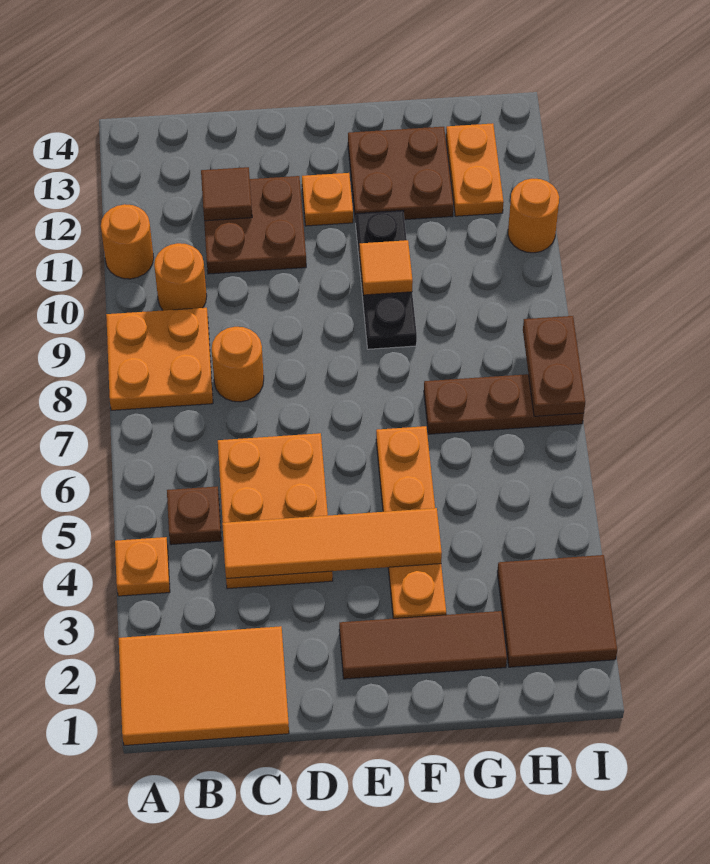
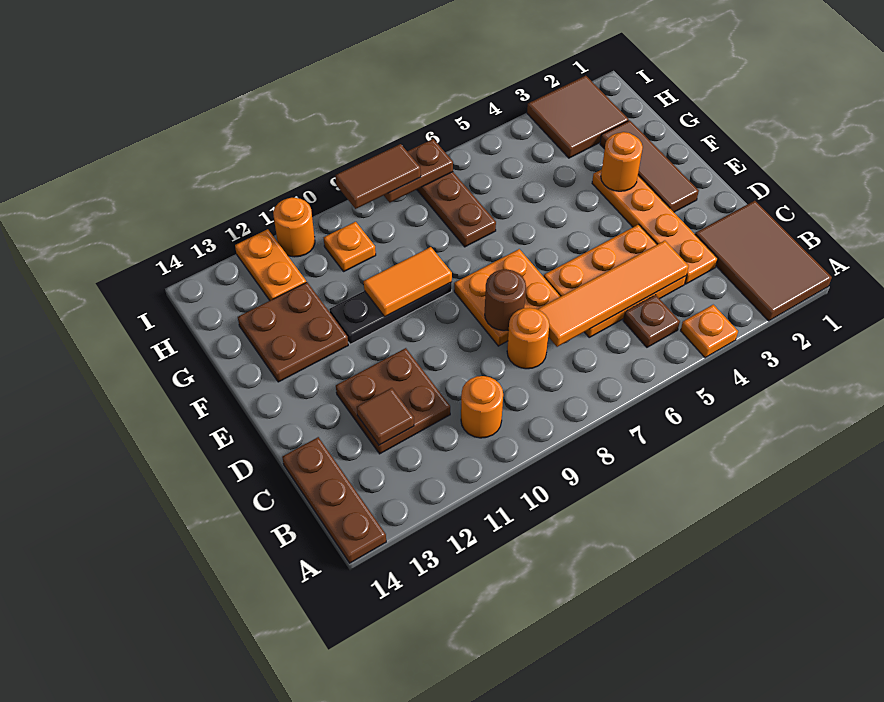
orange 2x3 tile [119,626,289,746] -> brown 2x3 tile [695,201,832,321]
orange 2x2 plate [106,308,213,410] -> orange 2x2 plate moved to [454,249,560,346]
orange 1x1 round brick [101,204,154,279] -> orange 1x1 round brick moved to [601,132,643,191]
none -> brown 1x3 plate [282,437,386,563]
orange 1x4 tile [222,508,442,578] -> orange 1x4 tile turned to [537,241,689,347]
none -> brown 1x1 round brick [485,269,526,331]
orange 1x1 plate [302,173,353,226] -> orange 1x1 plate moved to [324,222,376,271]
orange 1x4 plate [376,426,446,619] -> orange 1x4 plate turned to [592,170,718,284]
orange 1x1 tile [360,240,413,295] -> orange 1x2 tile [364,247,452,317]
orange 1x2 plate [446,123,504,216] -> orange 1x2 plate turned to [235,229,306,300]
none -> brown 1x2 tile [336,144,421,209]

